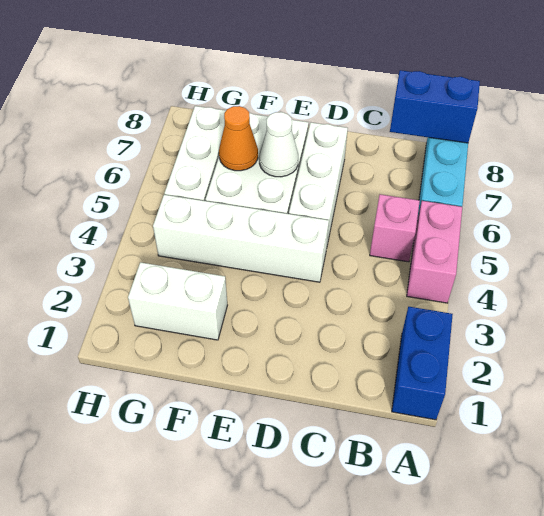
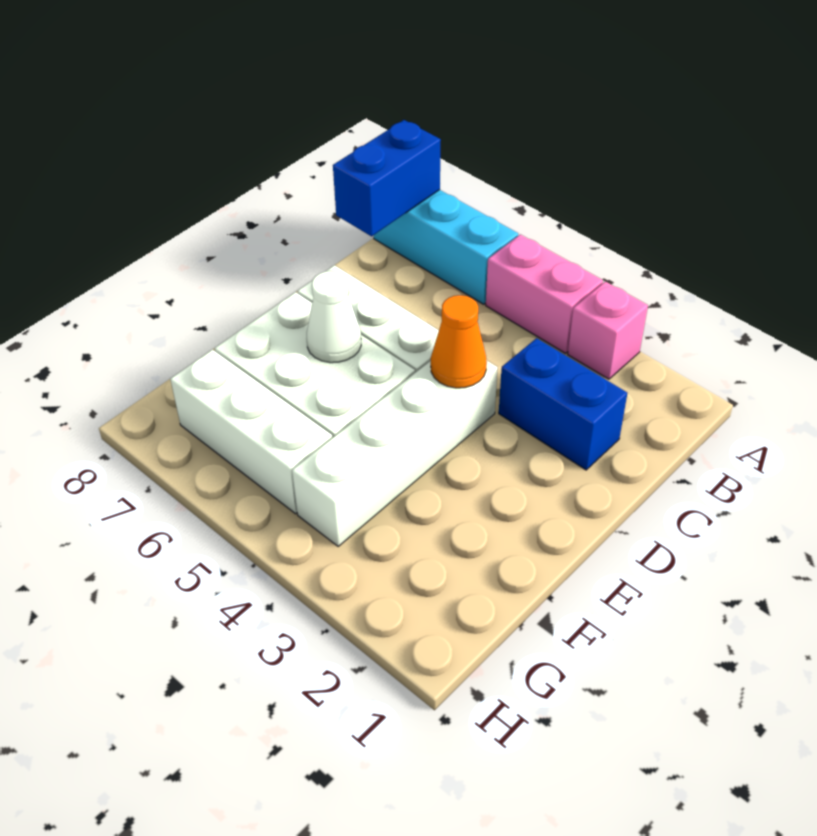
blue 1x2 brick [392,307,453,420] -> blue 1x2 brick moved to [499,338,627,470]
pink 1x1 brick [370,194,420,262] -> pink 1x1 brick moved to [568,282,648,379]
white 1x2 brick [128,262,227,340] -> none
orange 1x1 cone [219,106,258,171] -> orange 1x1 cone moved to [431,295,487,388]

